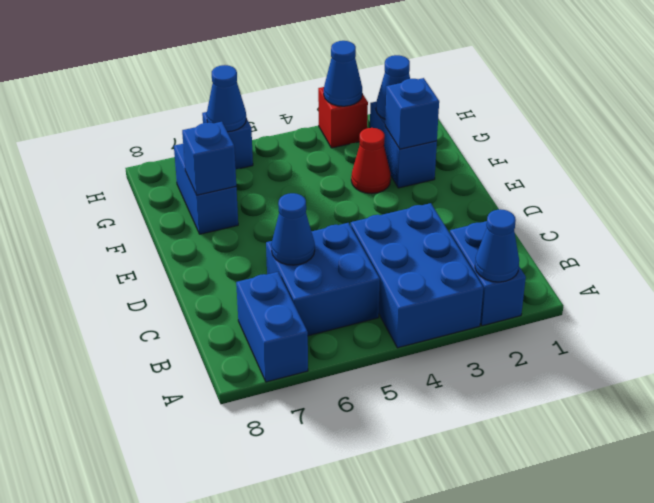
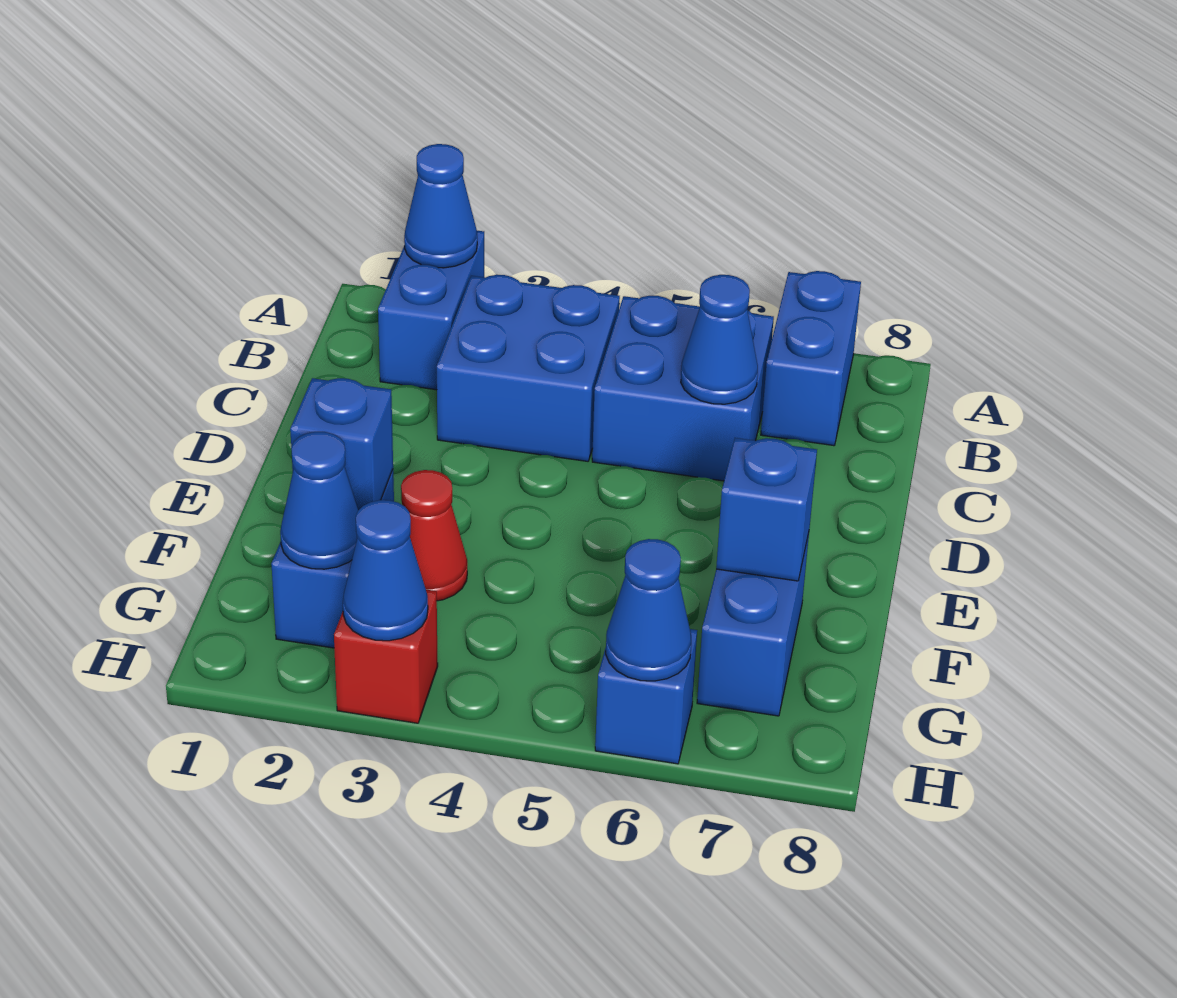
blue 2x3 brick [351,203,483,348] -> blue 2x2 brick [437,275,620,461]

